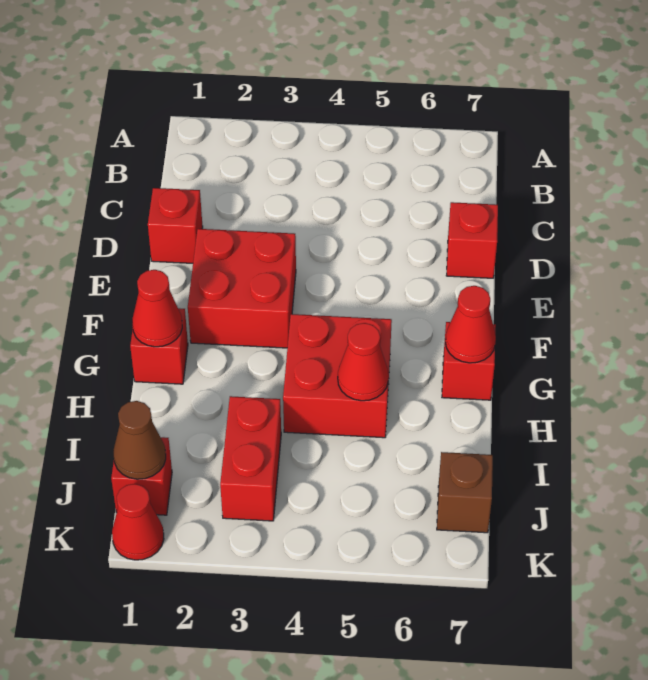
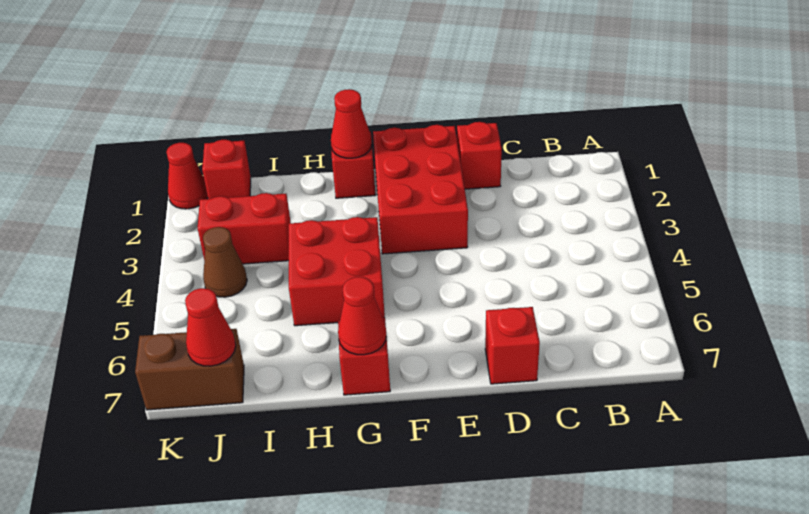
red 2x2 brick [188,229,296,348] -> red 2x3 brick [373,125,468,254]
red 1x1 cone [338,323,388,401] -> red 1x1 cone moved to [185,288,236,366]
brown 1x1 cone [113,401,166,479] -> brown 1x1 cone moved to [203,227,247,297]
brown 1x1 brick [437,452,493,533] -> brown 1x2 brick [135,329,244,410]

